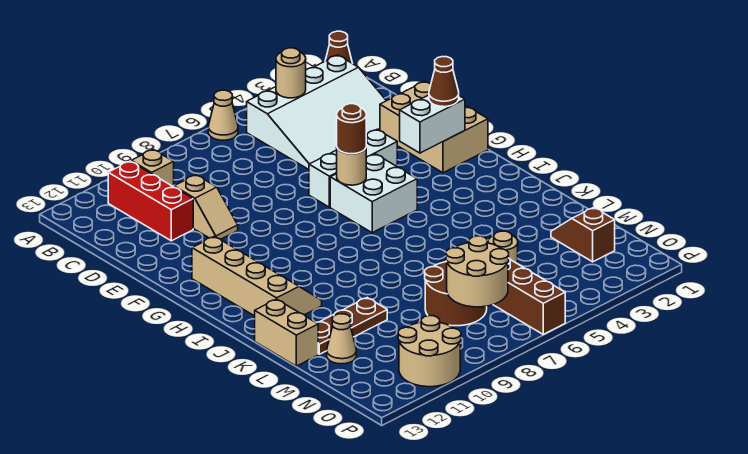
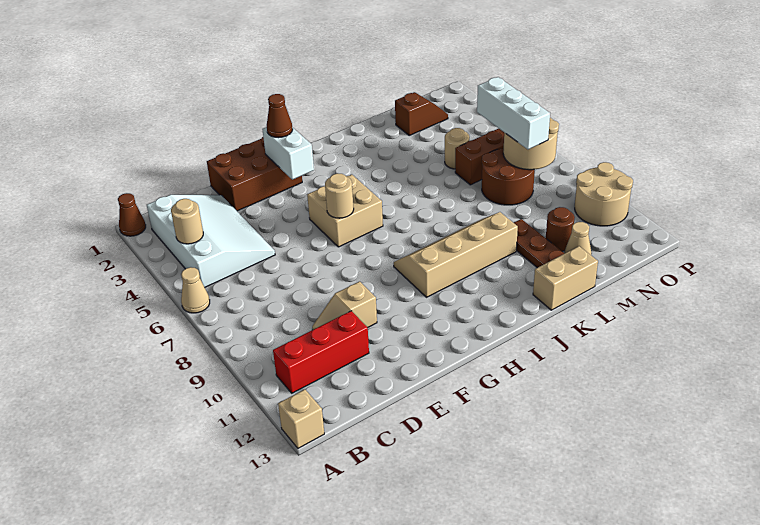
tan 1x1 brick [131,149,174,187] -> tan 1x1 brick moved to [278,389,324,448]
tan 1x2 slope [174,175,238,239] -> tan 1x2 slope turned to [312,281,377,330]
tan 2x3 brick [380,81,488,173] -> brown 2x3 brick [207,137,302,211]
white 1x3 brick [309,130,397,207] -> white 1x3 brick moved to [477,77,550,149]
white 2x2 brick [330,154,417,233] -> tan 2x2 brick [307,175,383,247]
brown 1x1 round brick [337,104,366,154] -> brown 1x1 round brick moved to [546,207,575,251]
tan 2x4 slope [192,236,322,316] -> tan 2x4 slope moved to [394,212,518,297]
brown 1x2 slope [551,207,615,262] -> brown 1x2 slope turned to [395,92,448,135]

